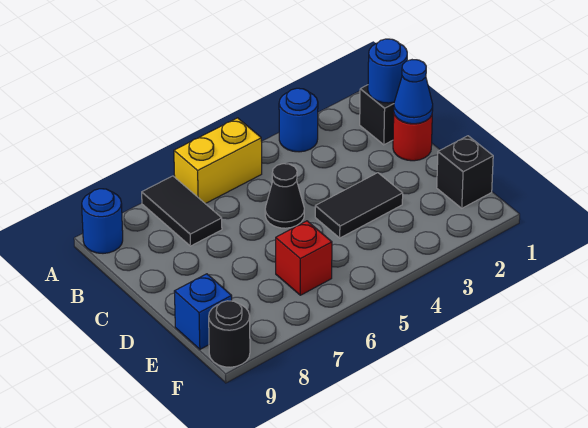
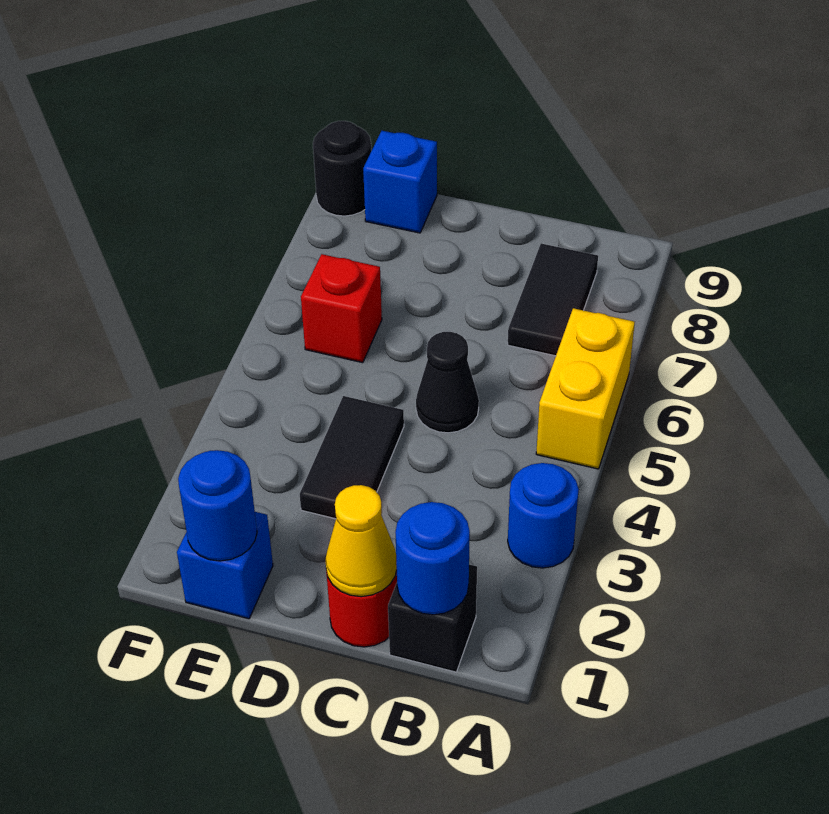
black 1x2 tile [142,176,222,246] -> black 1x2 tile turned to [508,243,598,356]
blue 1x1 round brick [82,189,123,253] -> blue 1x1 round brick moved to [178,450,257,561]
blue 1x1 cone [394,60,433,124] -> yellow 1x1 cone [325,485,397,597]
black 1x1 brick [437,136,493,208] -> blue 1x1 brick [177,512,273,619]

